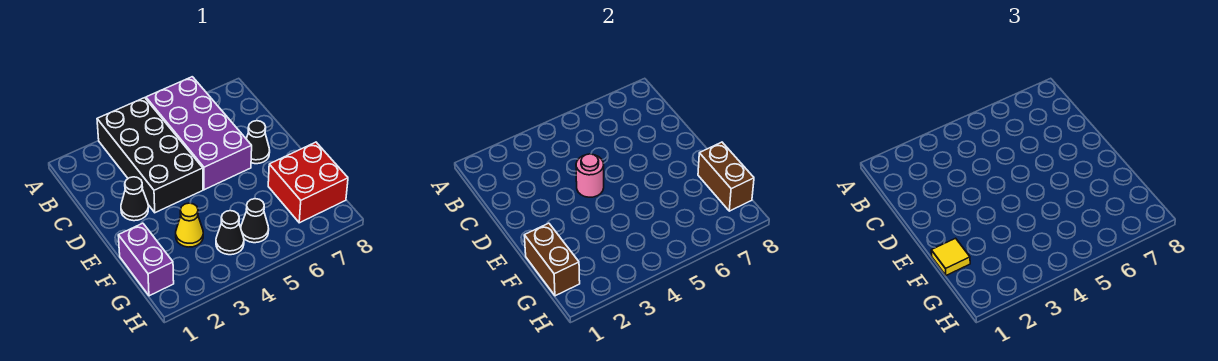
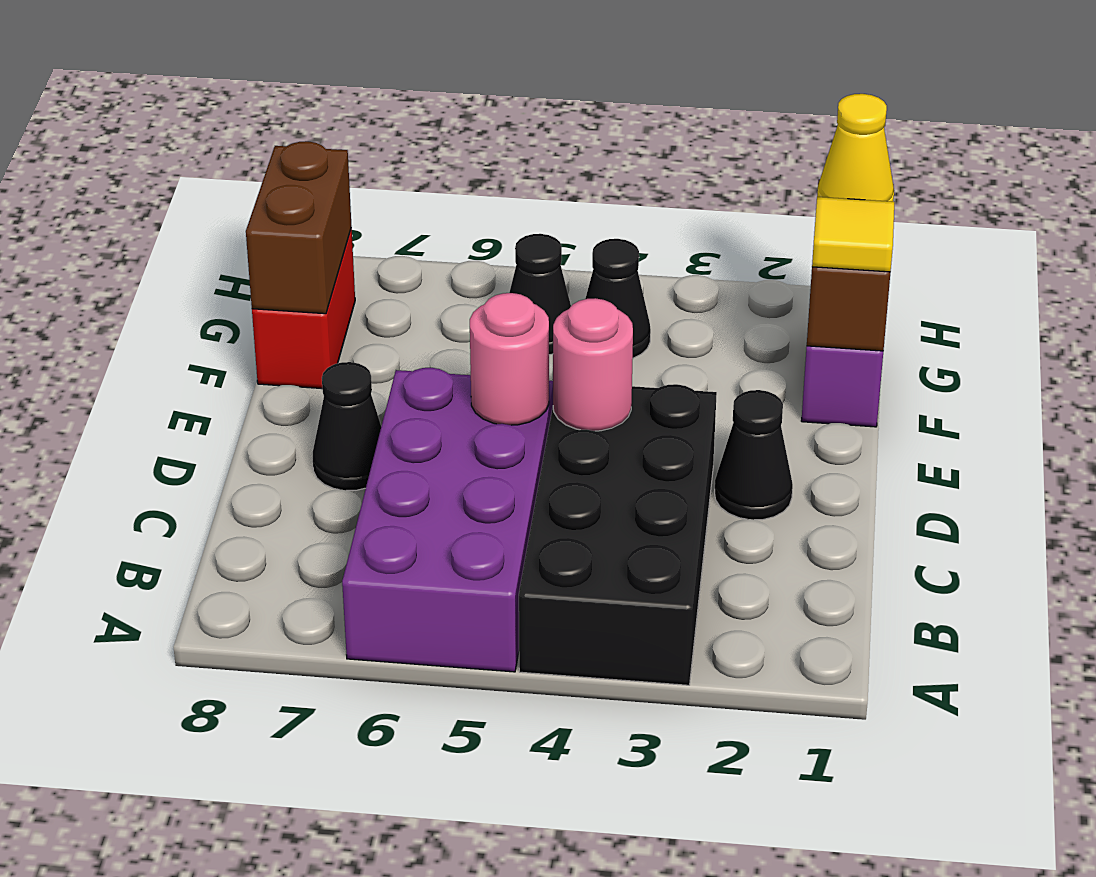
none -> pink 1x1 round brick [470,293,549,425]
yellow 1x1 cone [176,203,203,247] -> yellow 1x1 cone moved to [817,94,894,202]
red 2x2 brick [268,142,348,223] -> red 1x2 brick [252,228,355,389]

